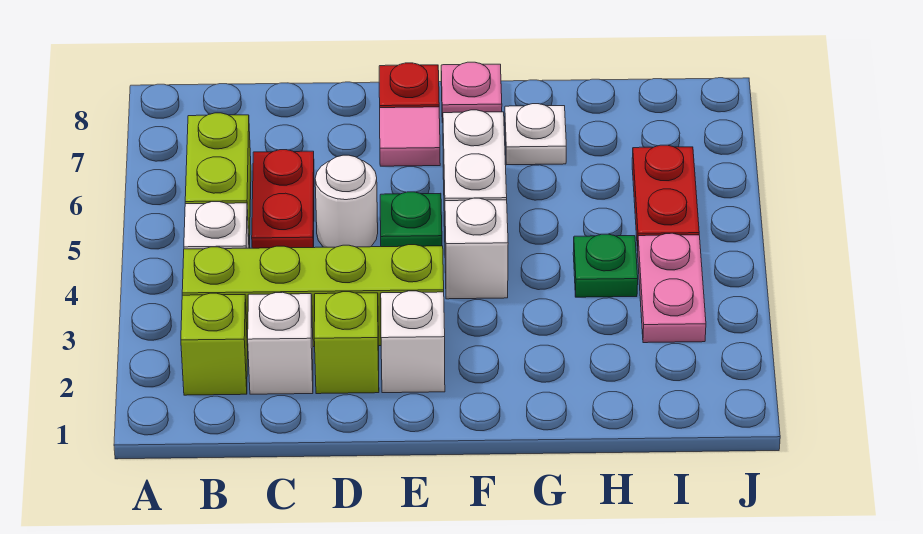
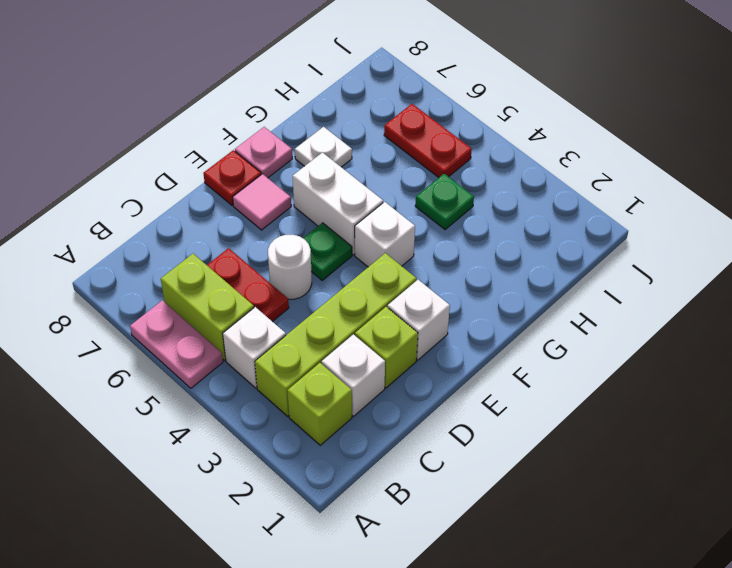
pink 1x2 plate [638,233,706,343] -> pink 1x2 plate moved to [130,300,223,388]

